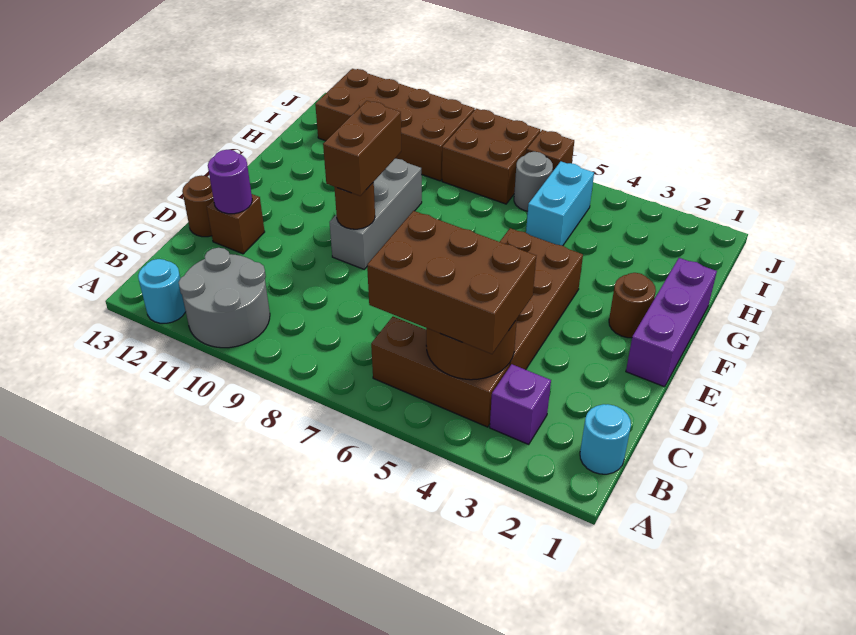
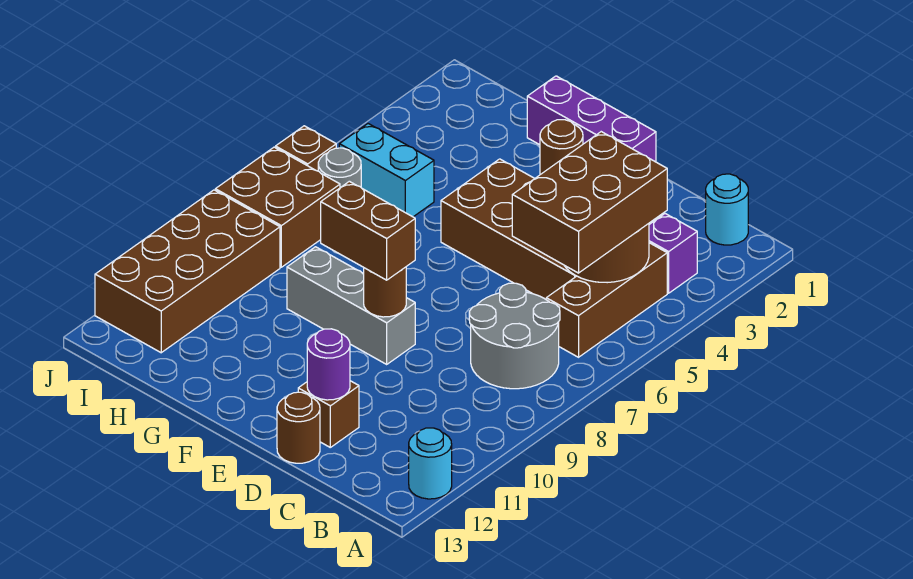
grey 2x2 round brick [179,248,270,348] -> grey 2x2 round brick moved to [469,283,560,389]

